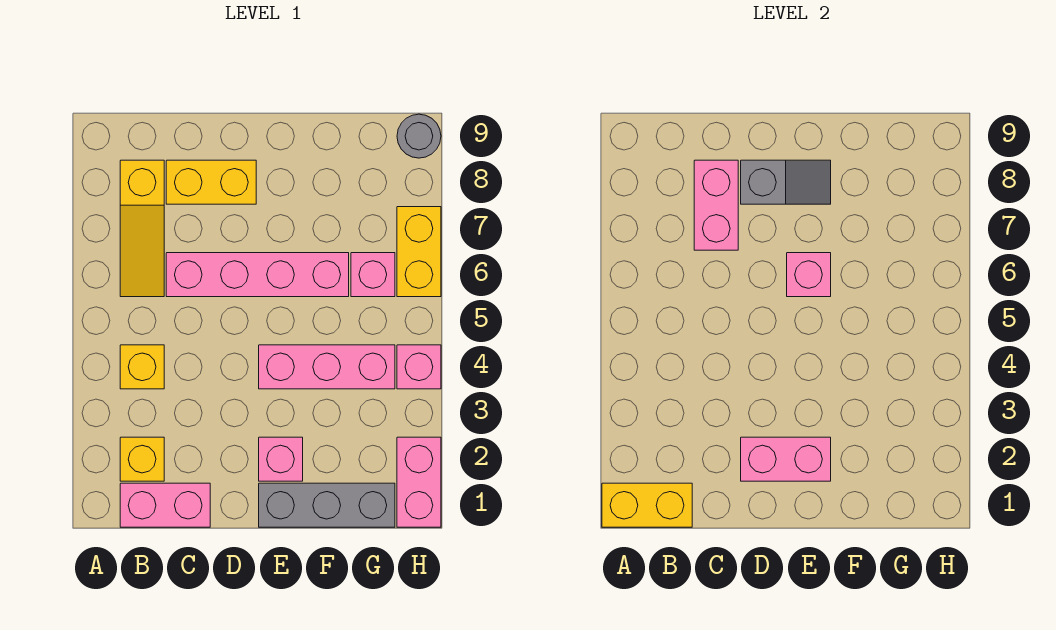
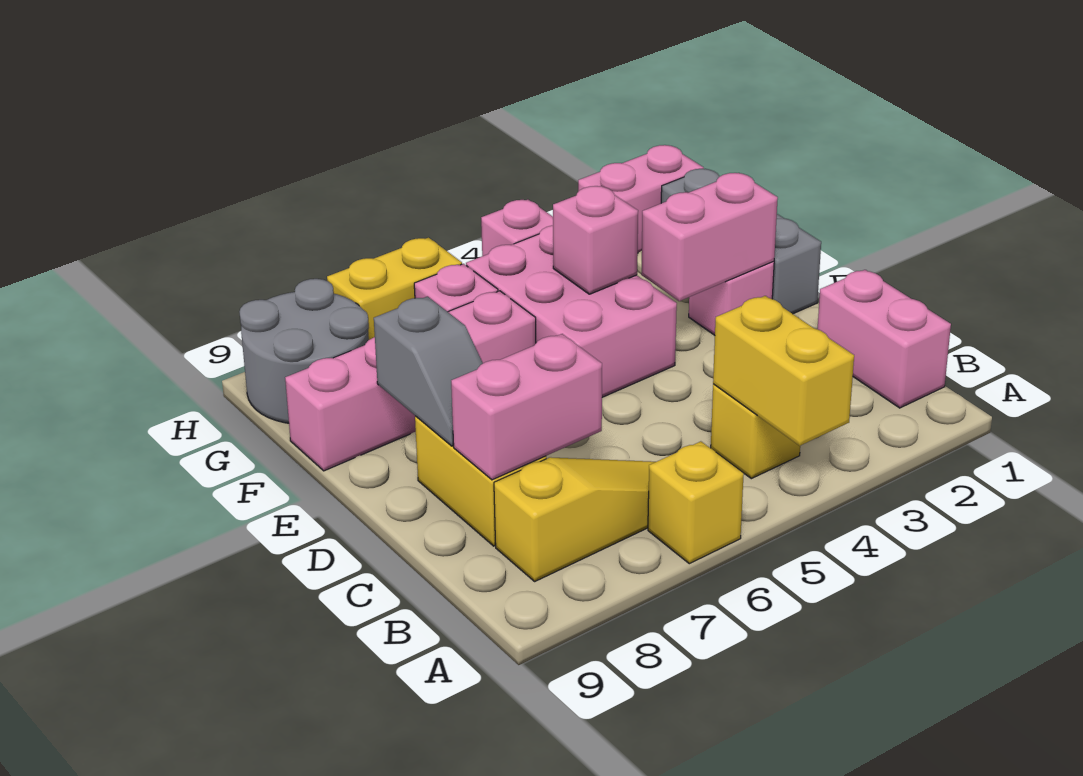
yellow 1x2 brick [602,483,692,527] -> yellow 1x2 brick moved to [713,296,854,446]
yellow 1x1 brick [120,437,164,481] -> yellow 1x1 brick moved to [648,441,744,564]
pink 1x4 brick [166,253,349,297] -> pink 1x4 brick turned to [285,291,536,471]
pink 1x2 brick [741,437,831,481] -> pink 1x2 brick turned to [641,173,778,301]
grey 1x2 slope [741,160,831,204] -> grey 1x2 slope turned to [374,296,483,446]
pink 1x3 brick [259,345,395,389] -> pink 2x3 brick [466,225,677,397]
pink 1x1 brick [787,253,831,297] -> pink 1x1 brick moved to [553,186,638,294]
grey 1x1 round brick [397,114,441,158] -> grey 2x2 round brick [239,279,369,423]

